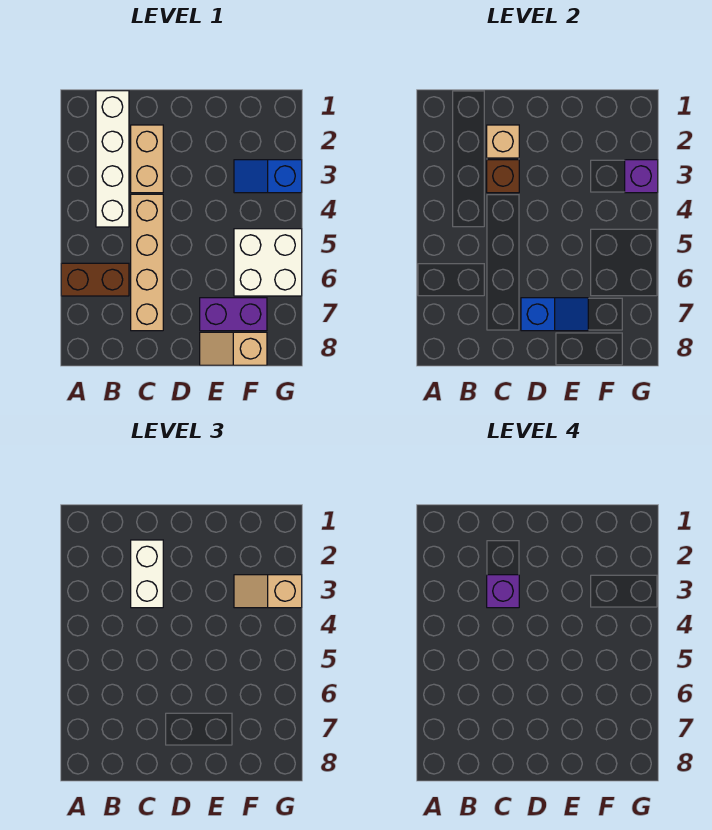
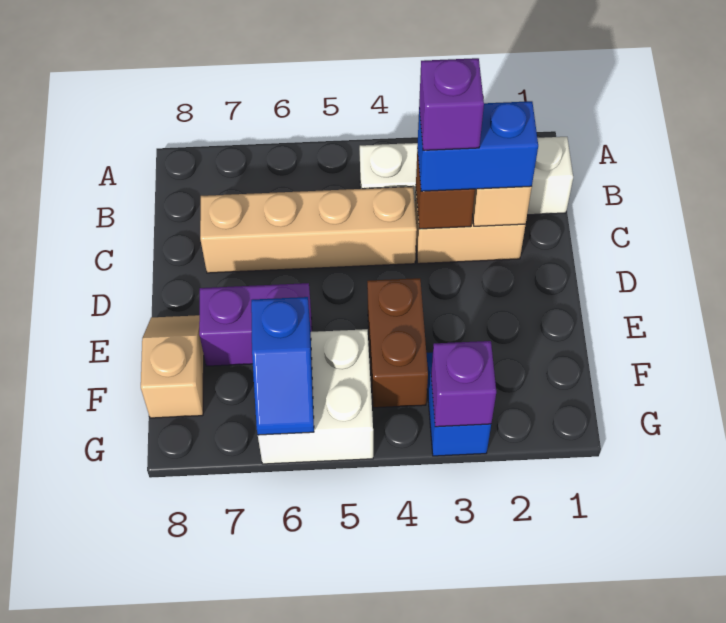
brown 1x2 brick [61,263,129,296] -> brown 1x2 brick moved to [367,278,428,408]
white 1x2 brick [131,540,163,608] -> blue 1x2 brick [417,101,538,191]
blue 1x2 slope [521,298,588,331] -> blue 1x2 slope moved to [251,297,314,435]
purple 1x2 brick [200,298,267,331] -> purple 1x2 brick turned to [199,283,312,366]
tan 1x2 slope [234,575,302,608] -> none

